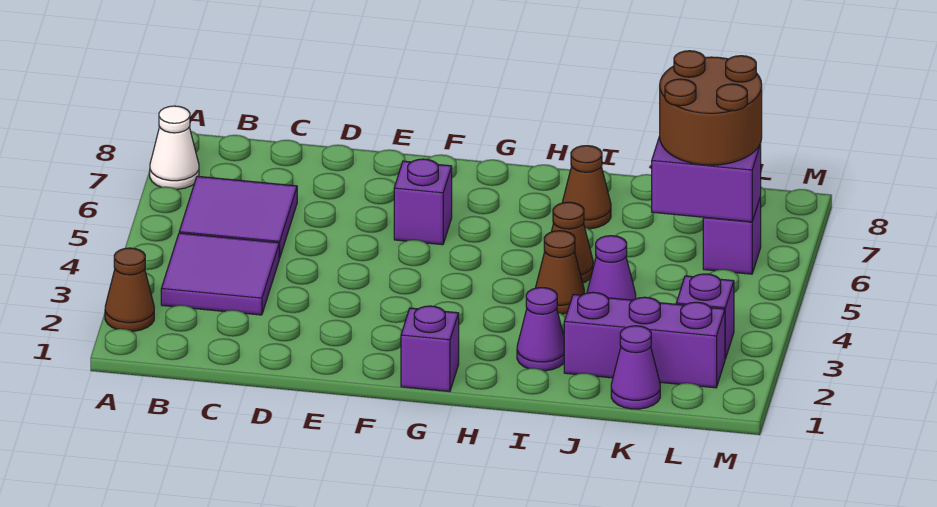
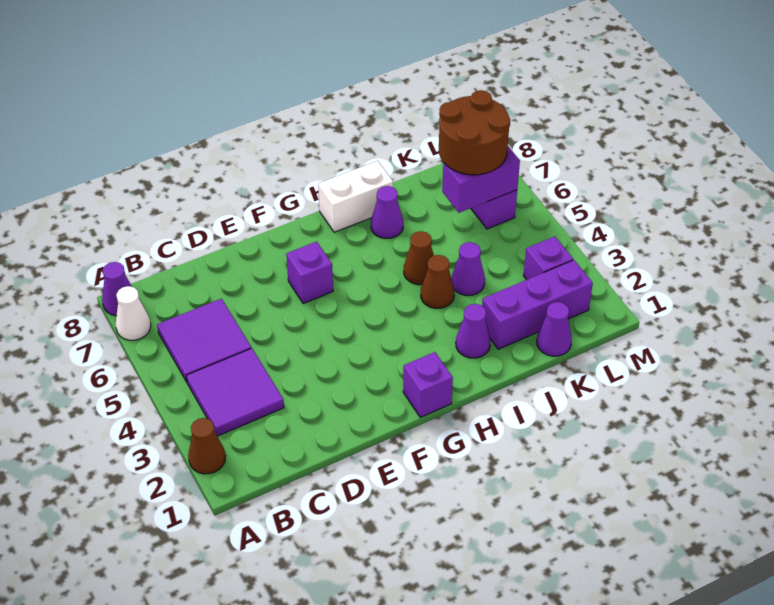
none -> purple 1x1 cone [102,262,132,316]
none -> white 1x2 brick [318,161,393,232]
brown 1x1 cone [562,146,611,229] -> purple 1x1 cone [371,186,403,238]

